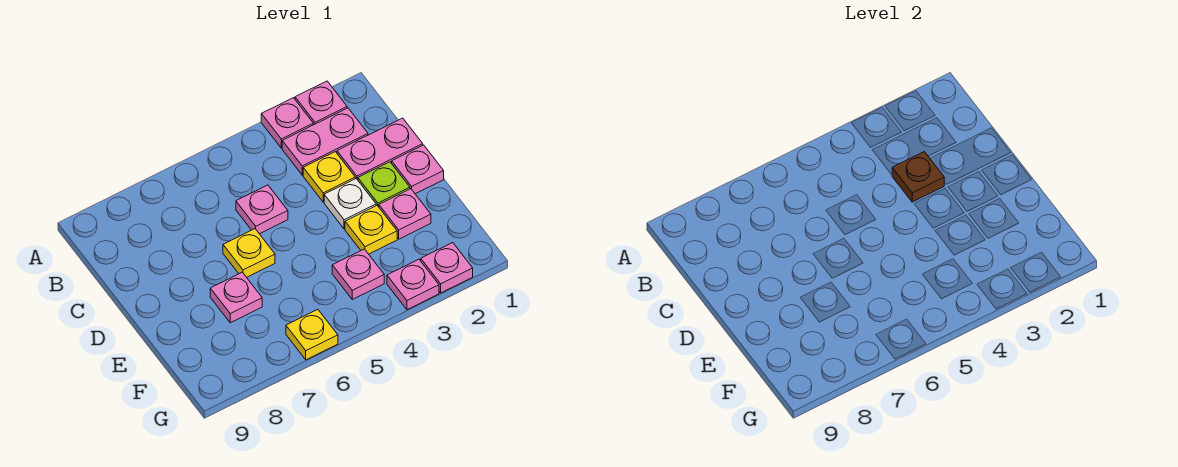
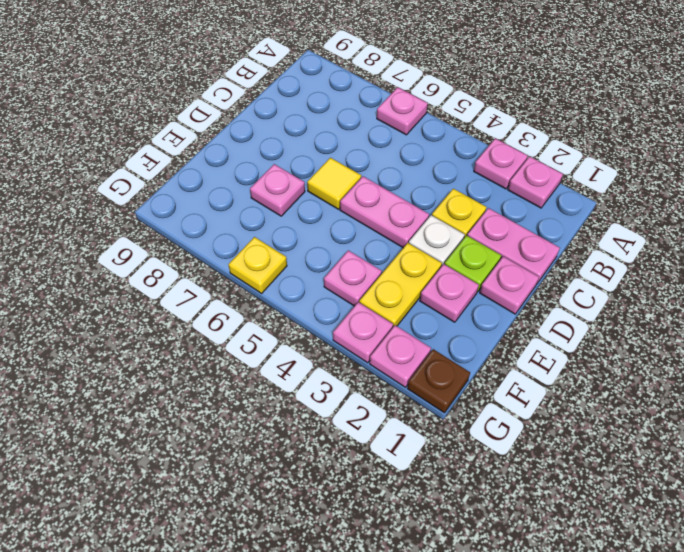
pink 1x2 plate [282,108,368,175] -> pink 1x2 plate moved to [340,176,429,248]
brown 1x1 plate [892,152,944,202] -> brown 1x1 plate moved to [407,349,470,413]
pink 1x1 plate [236,185,288,234] -> pink 1x1 plate moved to [377,87,428,135]
yellow 1x1 plate [223,229,275,277] -> yellow 1x1 tile [307,158,361,209]
yellow 1x1 plate [345,205,397,254] -> yellow 1x2 plate [359,243,442,327]

